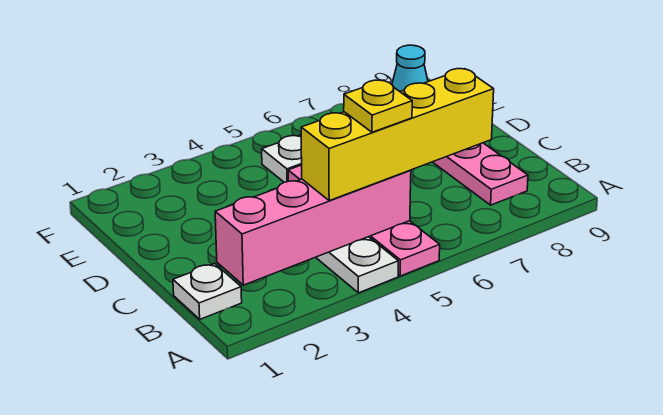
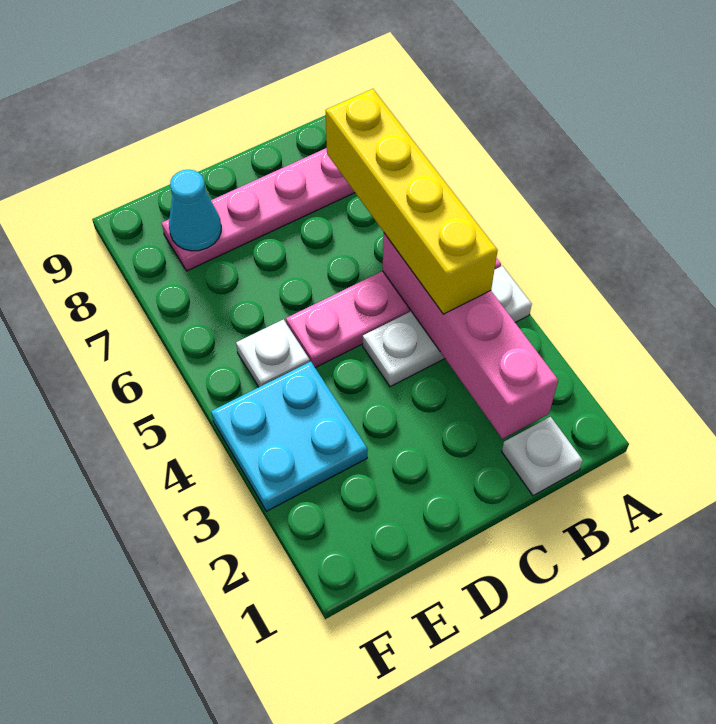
yellow 1x1 plate [344,80,412,132] -> none
none -> cyan 2x2 plate [211,362,368,511]

